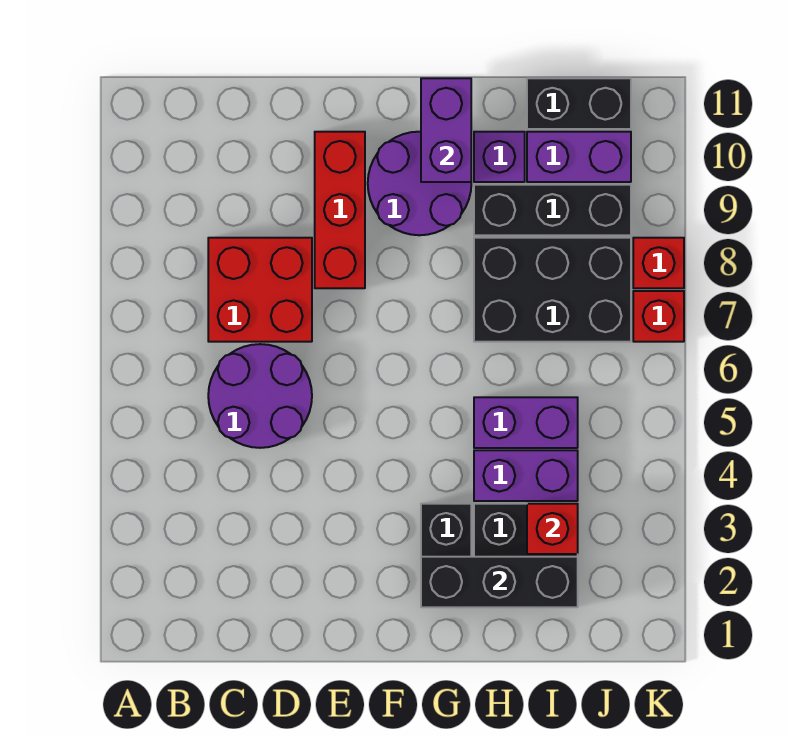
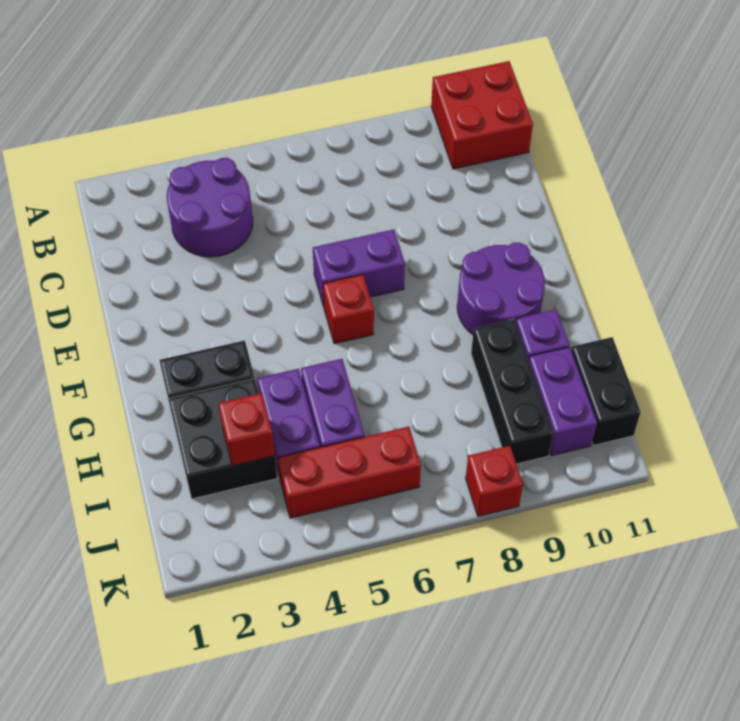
purple 2x2 round brick [208,344,312,448] -> purple 2x2 round brick moved to [167,158,253,257]
red 2x2 brick [208,238,312,342] -> red 2x2 brick moved to [431,61,533,169]
red 1x3 brick [315,132,365,288] -> red 1x3 brick moved to [278,427,421,518]
black 1x3 brick [421,557,578,607] -> none
purple 1x2 brick [421,78,471,182] -> purple 1x2 brick moved to [313,229,405,307]
black 2x3 brick [474,238,631,342] -> none
red 1x1 brick [633,291,684,342] -> red 1x1 brick moved to [323,275,374,344]

